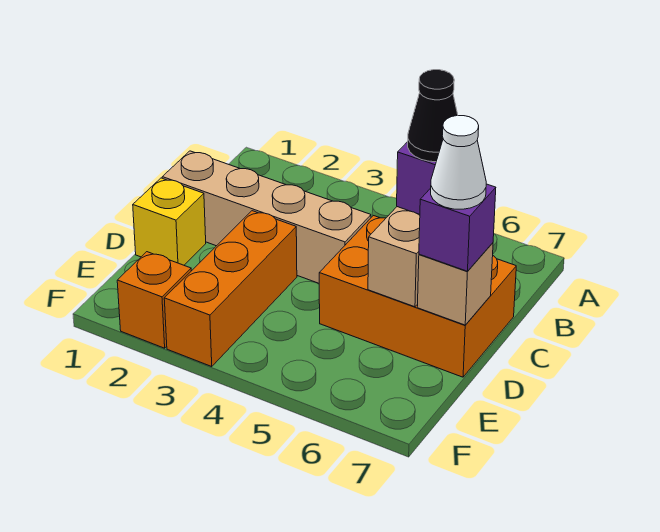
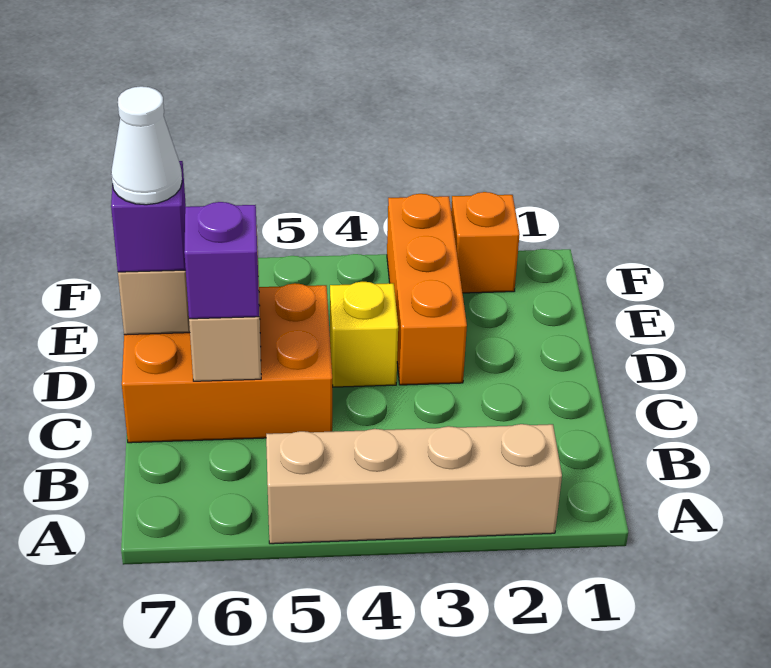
tan 1x4 brick [162,151,371,283] -> tan 1x4 brick moved to [266,424,562,544]
black 1x1 cone [408,70,458,162] -> none
yellow 1x1 brick [133,178,206,265] -> yellow 1x1 brick moved to [330,282,398,387]

